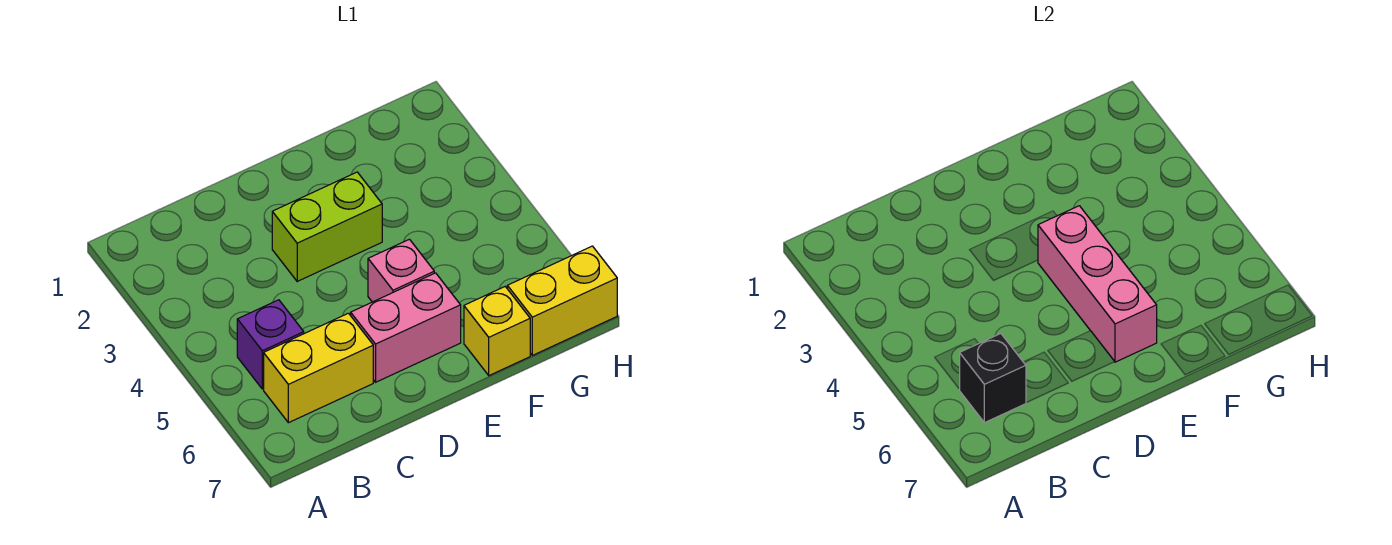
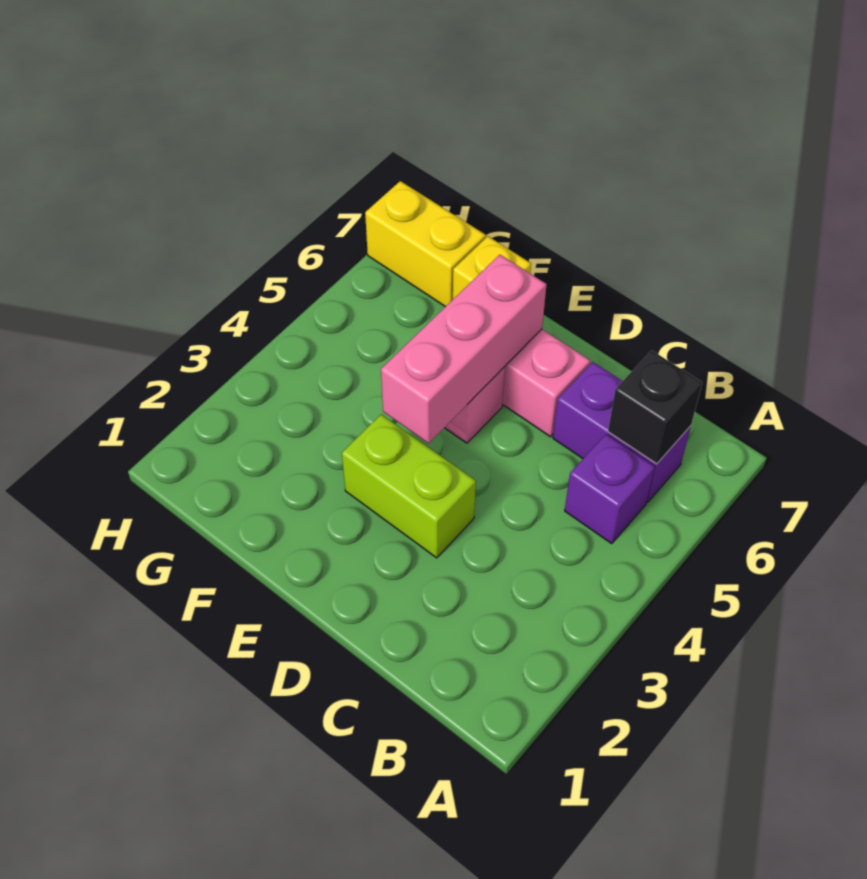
yellow 1x2 brick [264,313,373,423] -> purple 1x2 brick [553,362,691,502]

